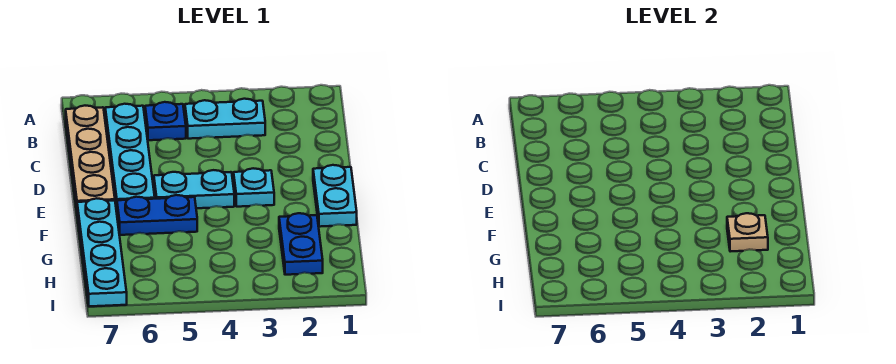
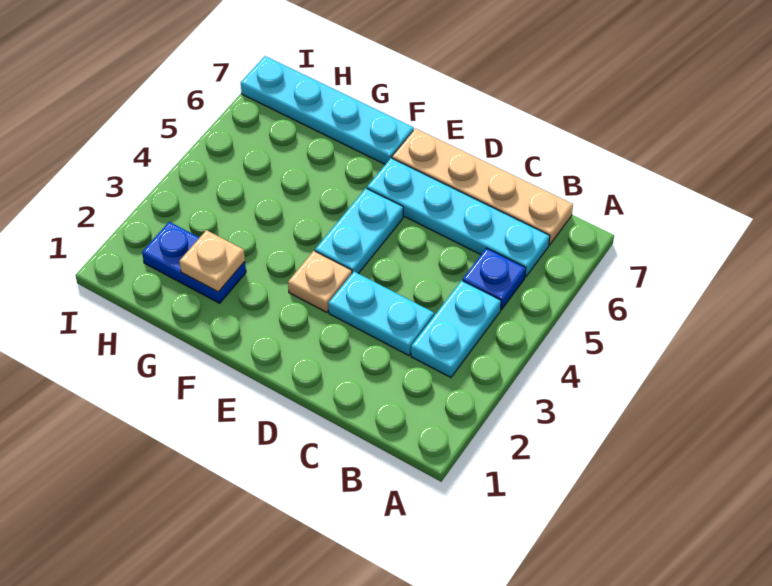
cyan 1x2 plate [313,165,357,227] -> cyan 1x2 plate moved to [328,272,434,355]
cyan 1x1 plate [234,168,274,207] -> tan 1x1 plate [288,251,352,312]
blue 1x2 plate [117,195,197,235] -> none

